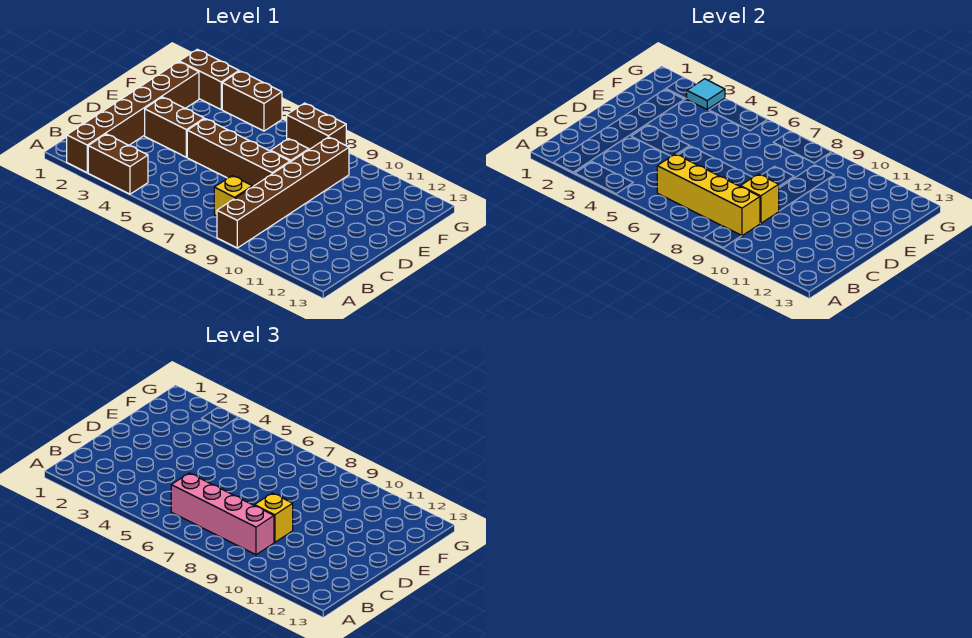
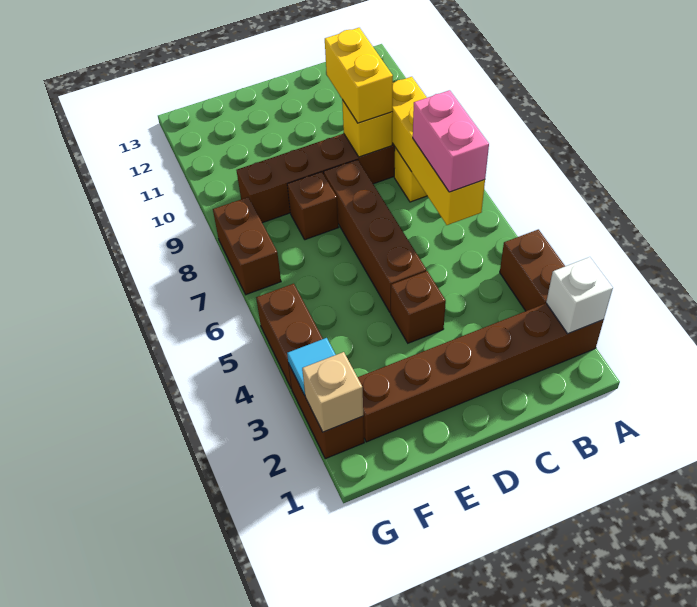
none -> white 1x1 brick [546,257,613,334]
pink 1x4 brick [171,473,274,555] -> pink 1x2 brick [413,90,489,192]
yellow 1x1 brick [254,493,293,542] -> yellow 1x2 brick [325,28,393,123]
brown 1x2 brick [145,97,204,157] -> brown 1x1 brick [391,271,446,343]
none -> tan 1x1 brick [302,352,363,432]

